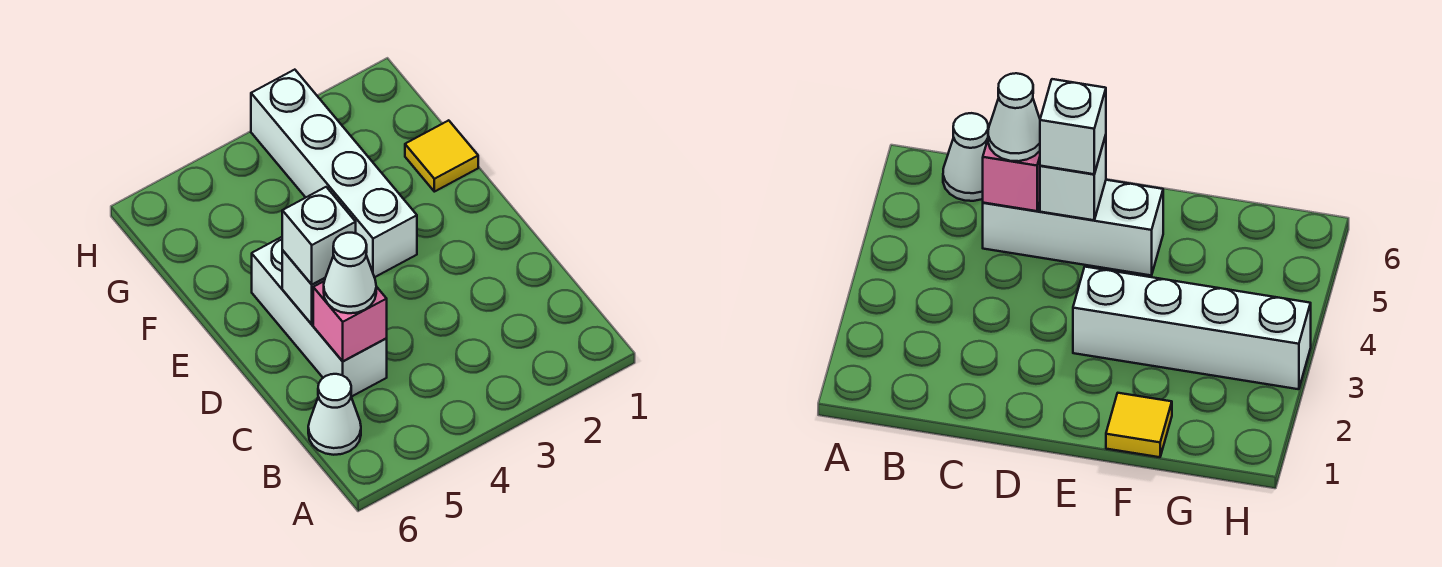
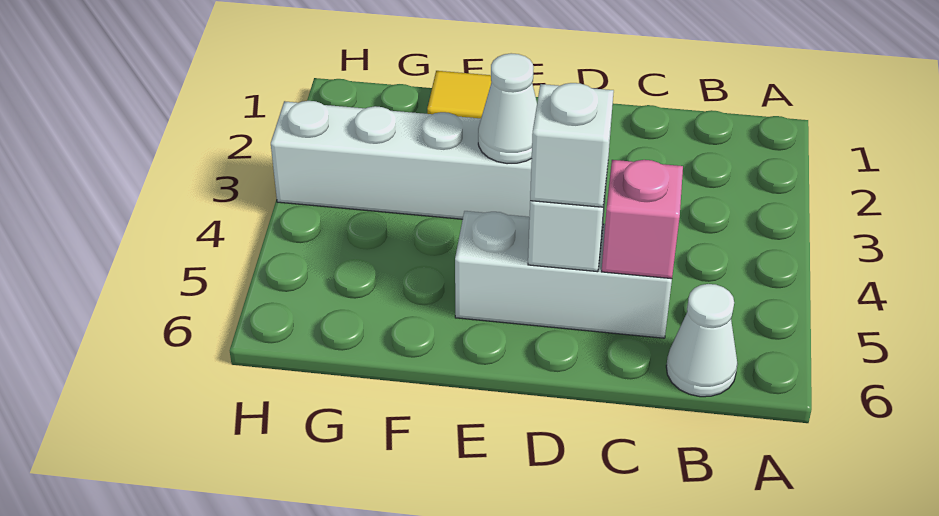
white 1x1 cone [324,233,376,313] -> white 1x1 cone moved to [478,53,537,164]

